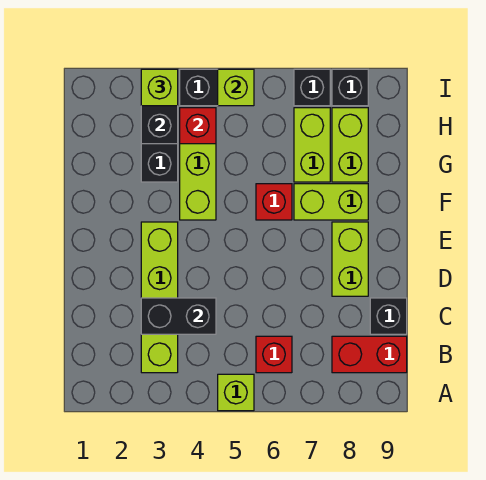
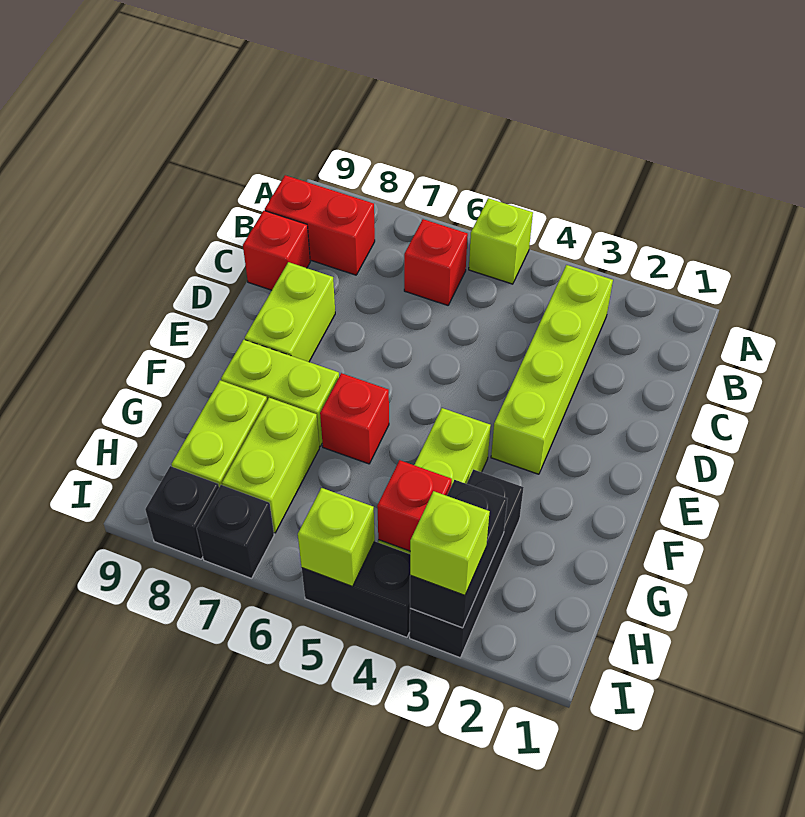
black 1x2 brick [141,298,216,334] -> none
black 1x1 brick [370,298,407,334] -> red 1x1 brick [243,211,310,290]

